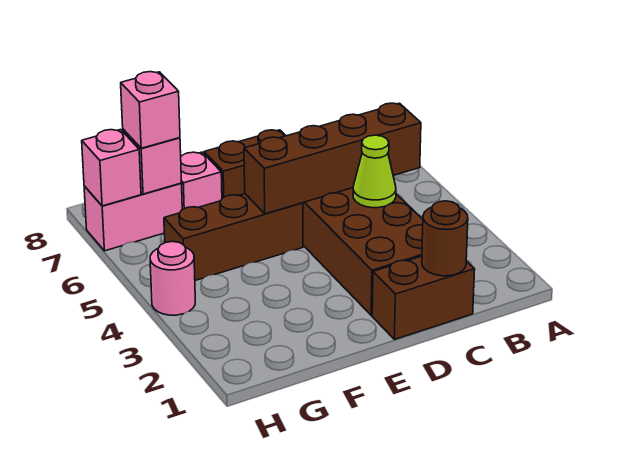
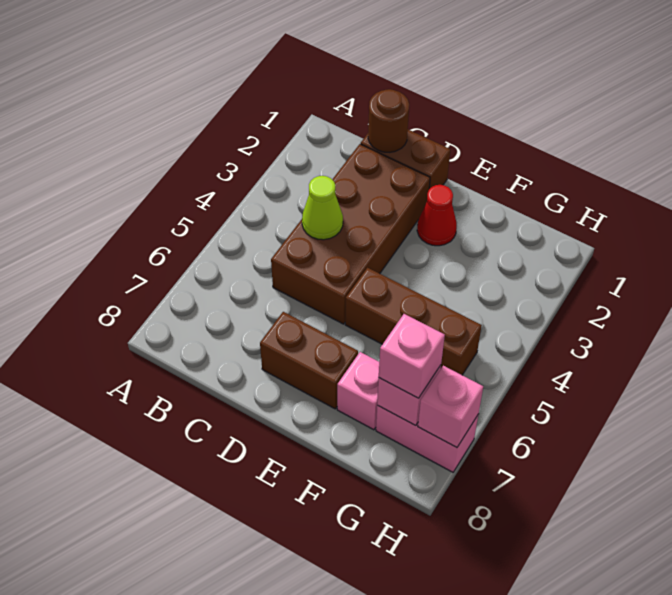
brown 1x4 brick [244,103,421,214] -> none
none -> red 1x1 cone [417,185,457,246]
pink 1x1 round brick [150,242,195,315] -> none

